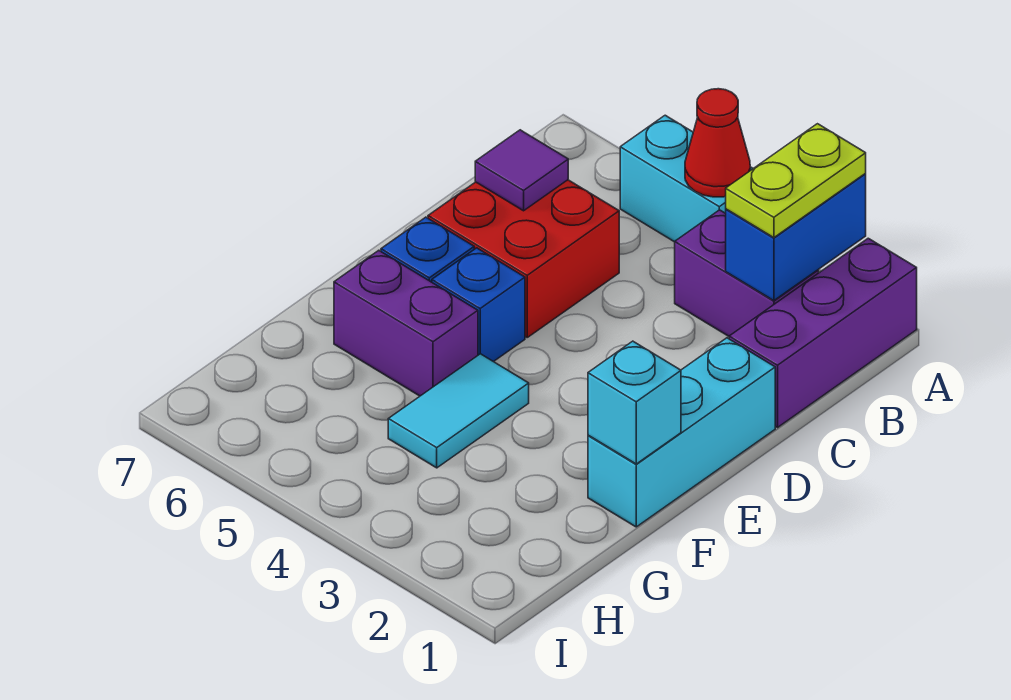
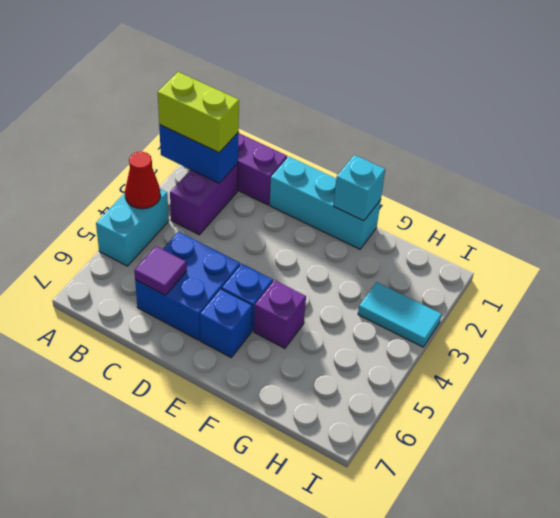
lime 1x2 plate [726,124,866,238] -> lime 1x2 brick [158,72,239,153]
red 2x2 brick [428,180,619,337] -> blue 2x2 brick [135,232,240,340]
cyan 1x2 tile [388,354,529,468] -> cyan 1x2 tile moved to [358,282,442,347]
purple 1x2 brick [334,250,478,396] -> purple 1x1 brick [254,280,306,348]

